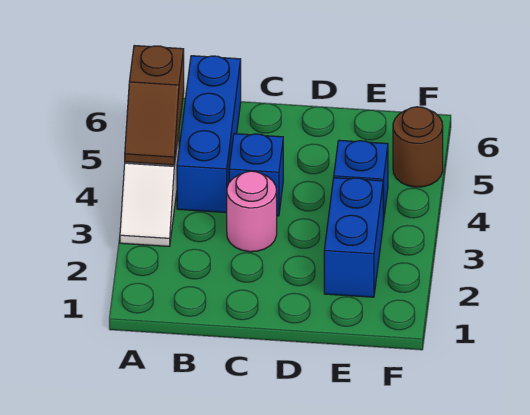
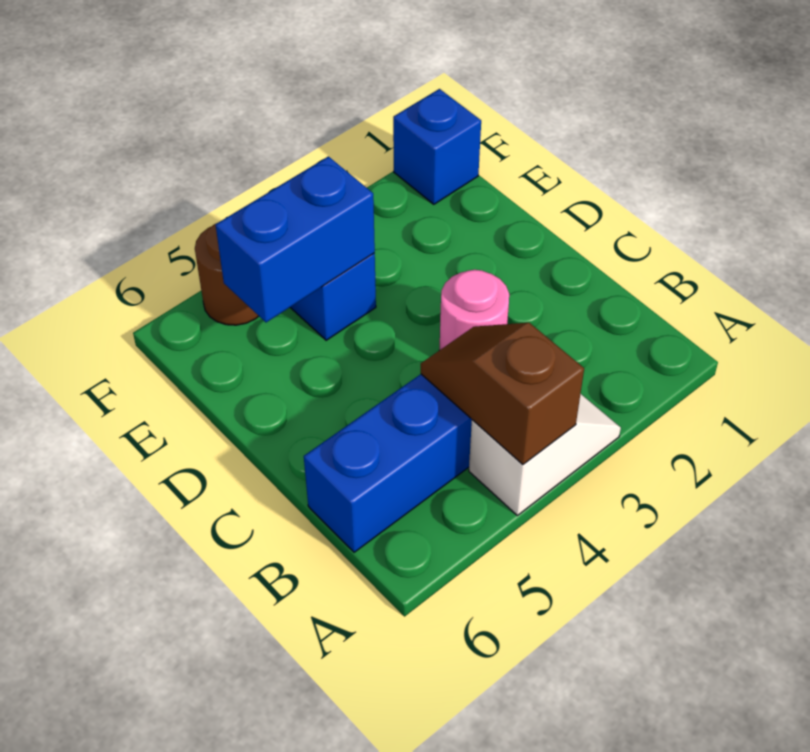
brown 1x2 slope [125,45,184,165] -> brown 1x2 slope turned to [421,323,584,465]
blue 1x1 brick [229,134,283,216] -> blue 1x1 brick moved to [393,89,481,204]
blue 1x2 brick [324,178,383,297] -> blue 1x2 brick moved to [216,156,375,322]

